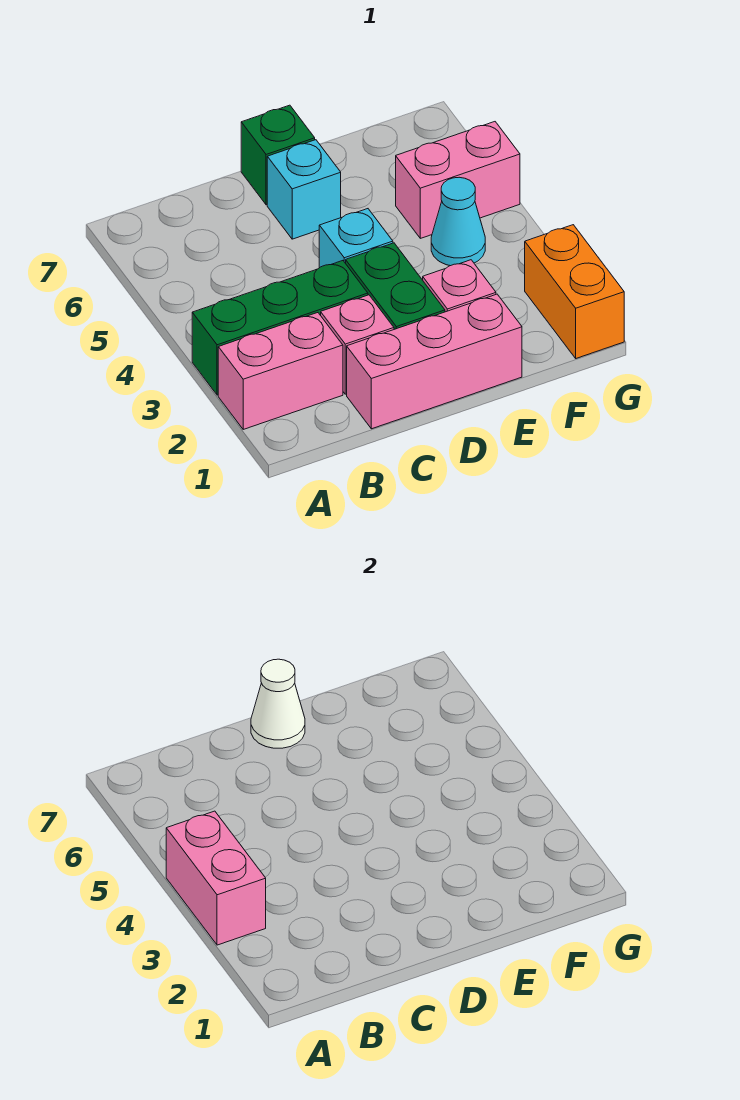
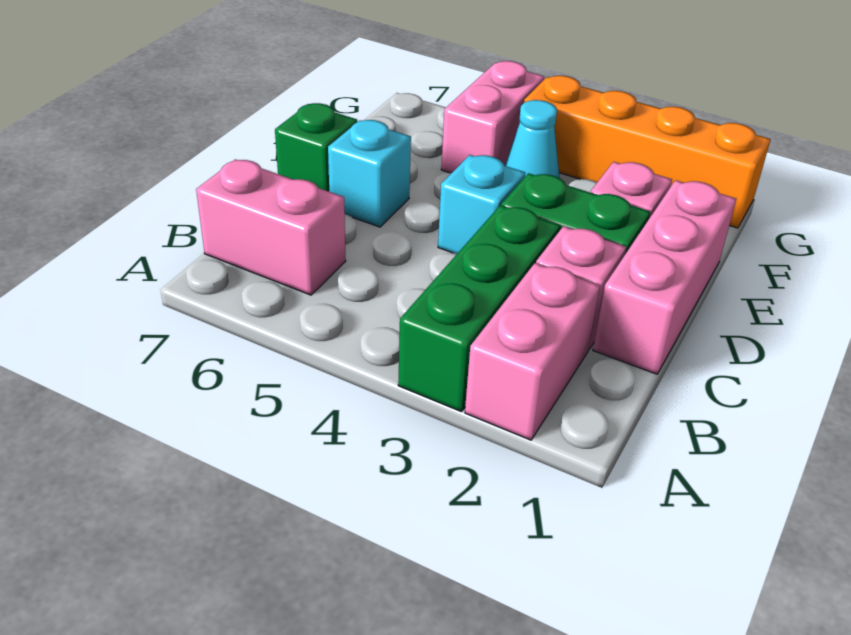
pink 1x2 brick [166,811,266,945] -> pink 1x2 brick moved to [196,159,346,295]
white 1x1 cone [251,659,305,748] -> none
orange 1x2 brick [525,225,624,358] -> orange 1x4 brick [524,76,771,228]

